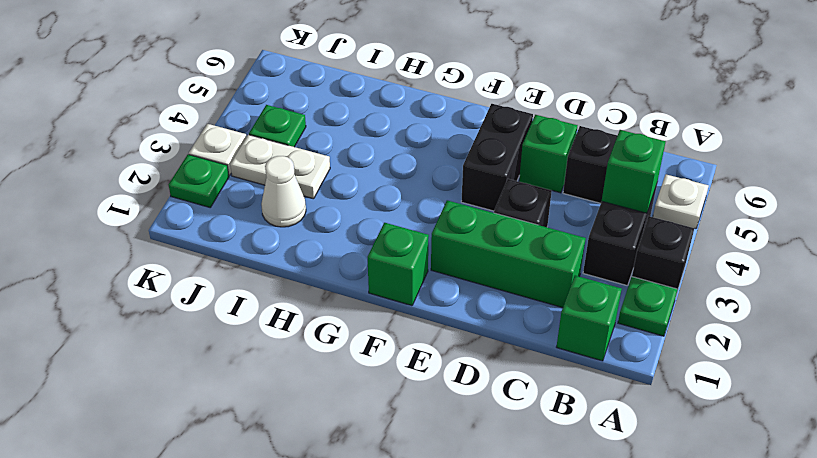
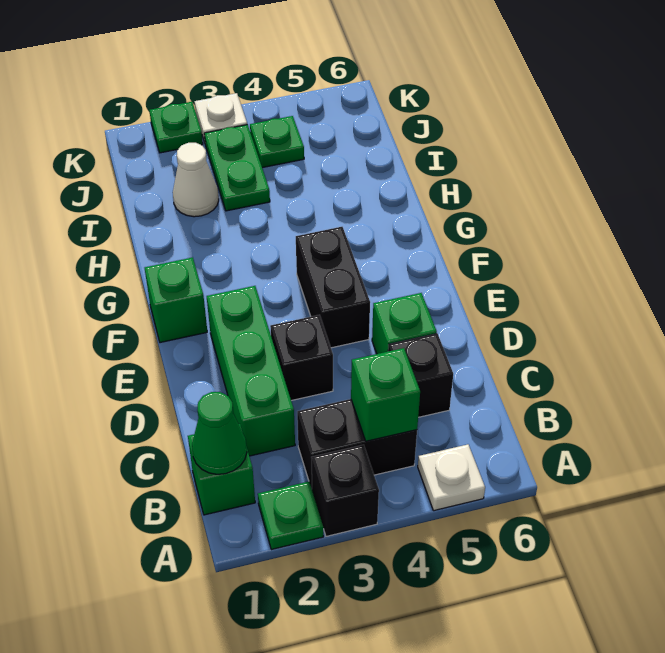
none -> green 1x1 cone [192,392,247,474]
black 1x2 brick [461,104,533,211] -> black 1x2 brick turned to [296,227,370,348]
white 1x2 plate [230,135,330,199] -> green 1x2 plate [204,125,270,211]

